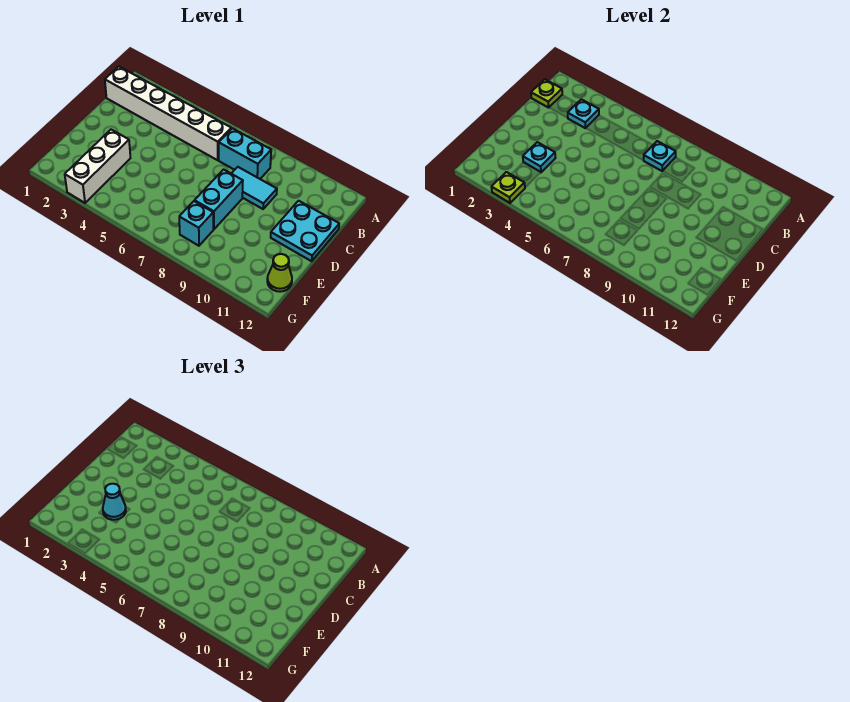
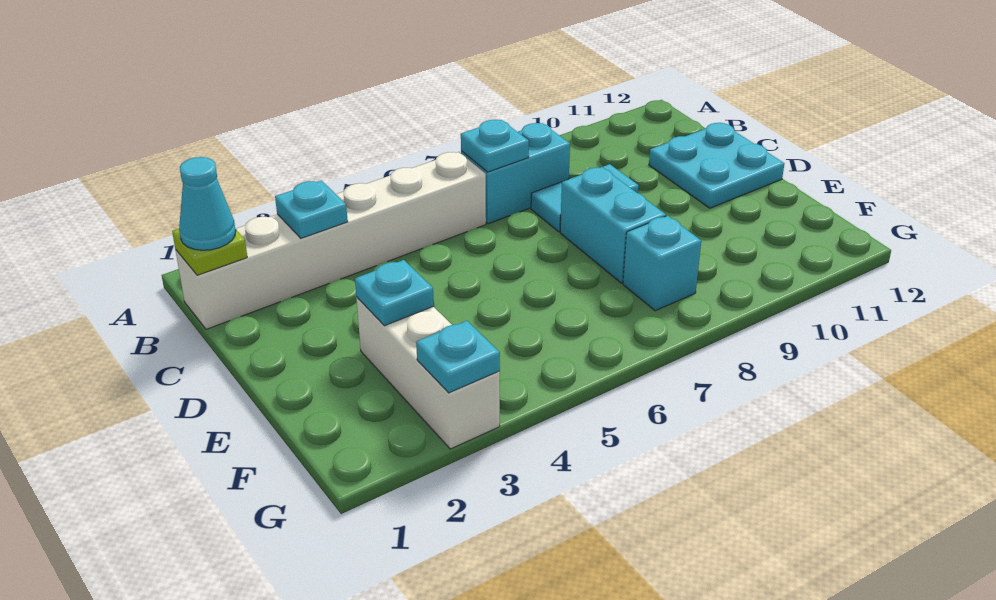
cyan 1x1 cone [103,484,126,520] -> cyan 1x1 cone moved to [179,157,236,250]
lime 1x1 cone [267,254,292,292] -> none
lime 1x1 plate [491,172,525,203] -> cyan 1x1 plate [416,321,500,393]

